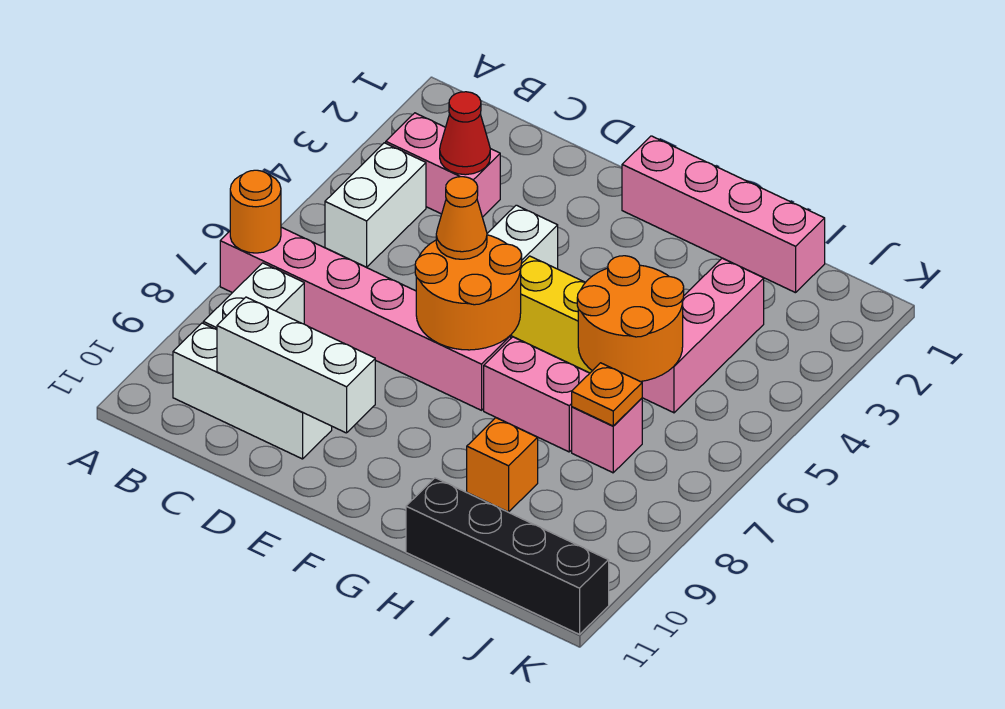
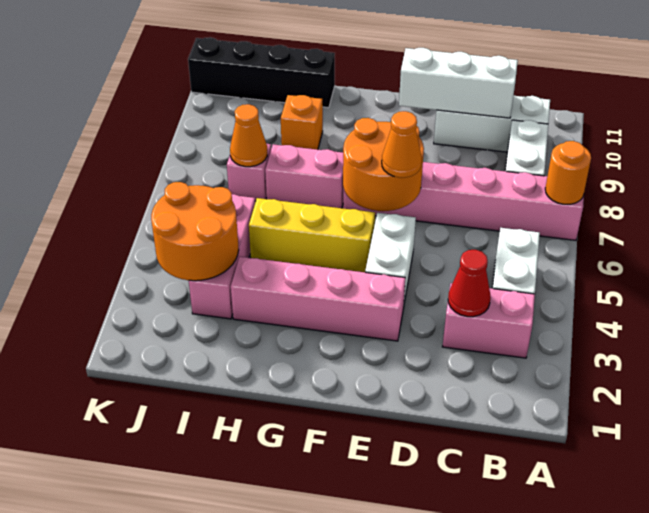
pink 1x4 brick [622,136,825,293] -> pink 1x4 brick moved to [231,257,405,341]
orange 2x2 round brick [577,256,684,382] -> orange 2x2 round brick moved to [151,182,239,281]
orange 1x1 plate [572,363,642,426] -> orange 1x1 cone [230,104,267,167]

